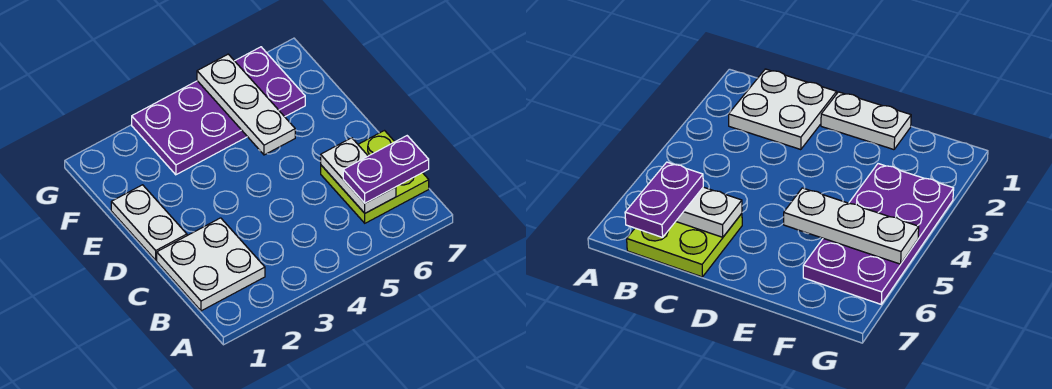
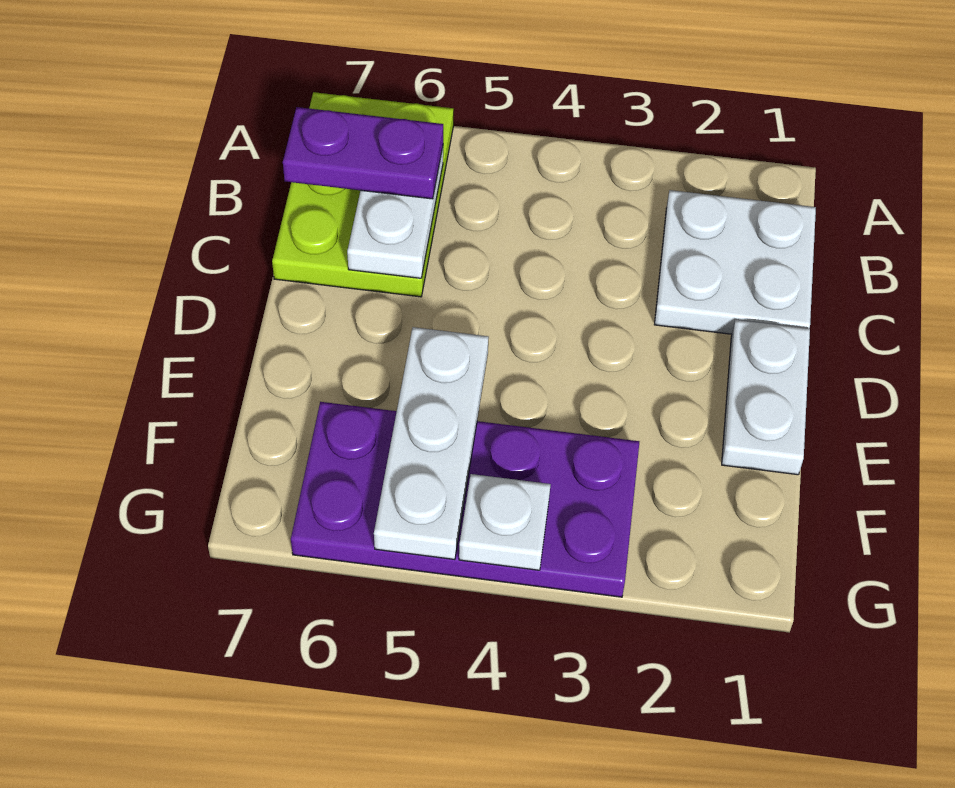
lime 2x2 plate [321,131,429,223] -> lime 2x3 plate [272,92,454,297]
none -> white 1x1 plate [459,474,551,570]

